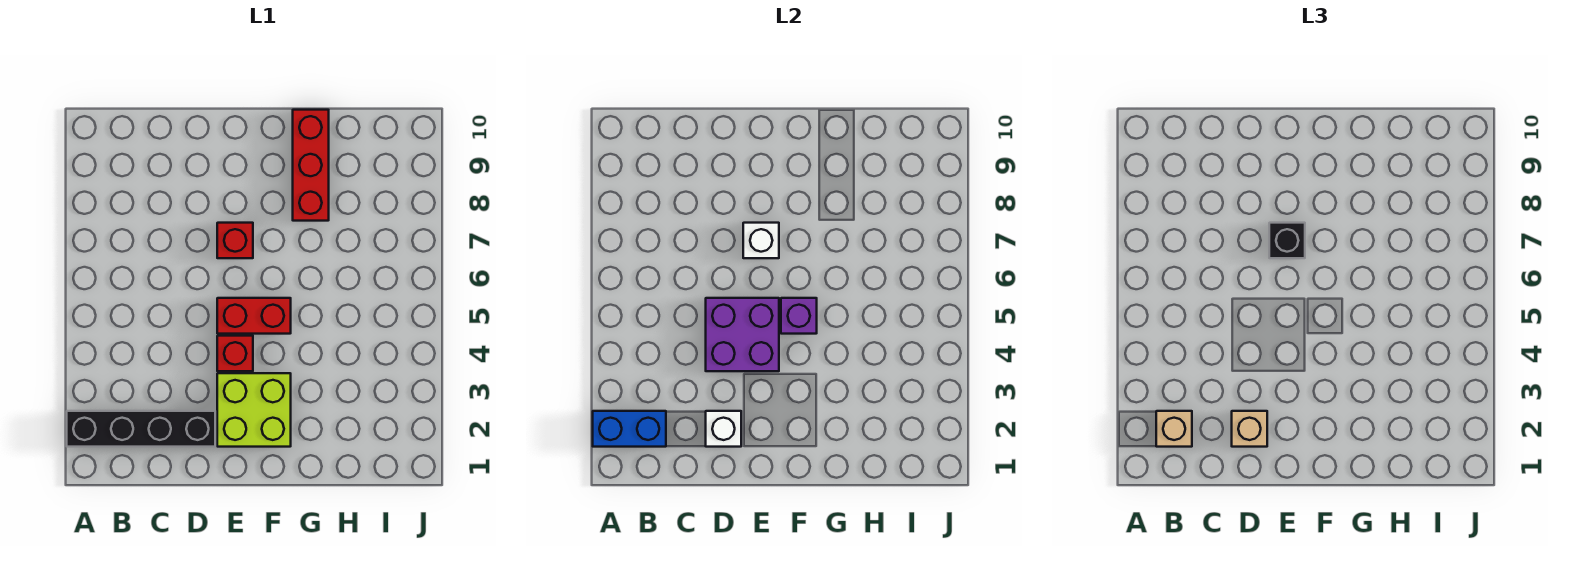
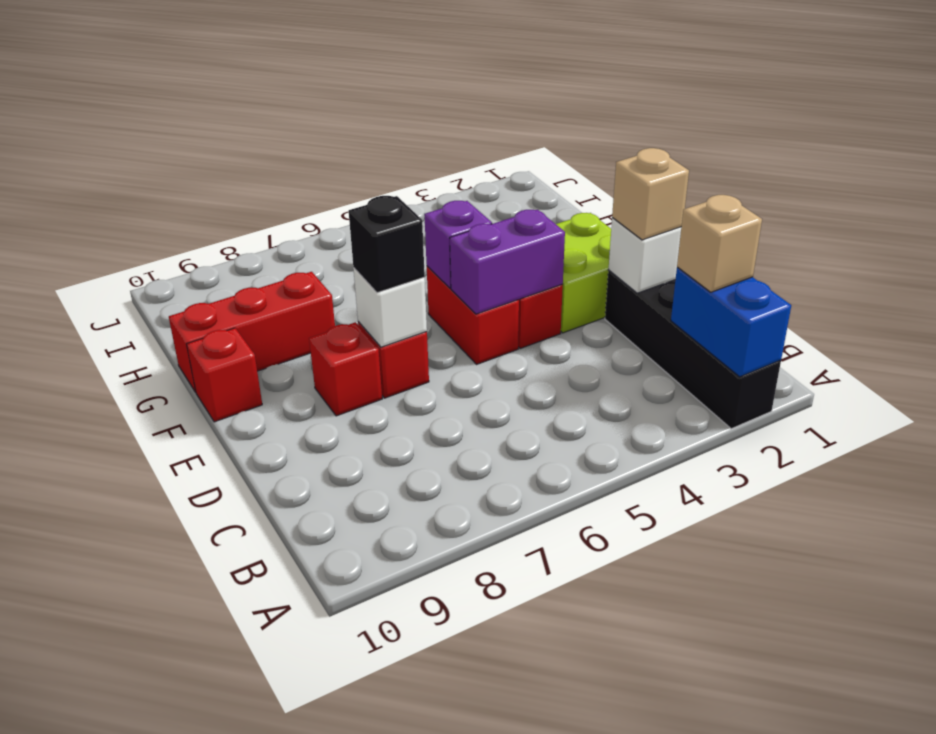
purple 2x2 brick [706,298,779,371] -> purple 1x2 brick [450,210,565,314]
none -> red 1x1 brick [309,322,382,416]
none -> red 1x1 brick [187,328,262,422]

